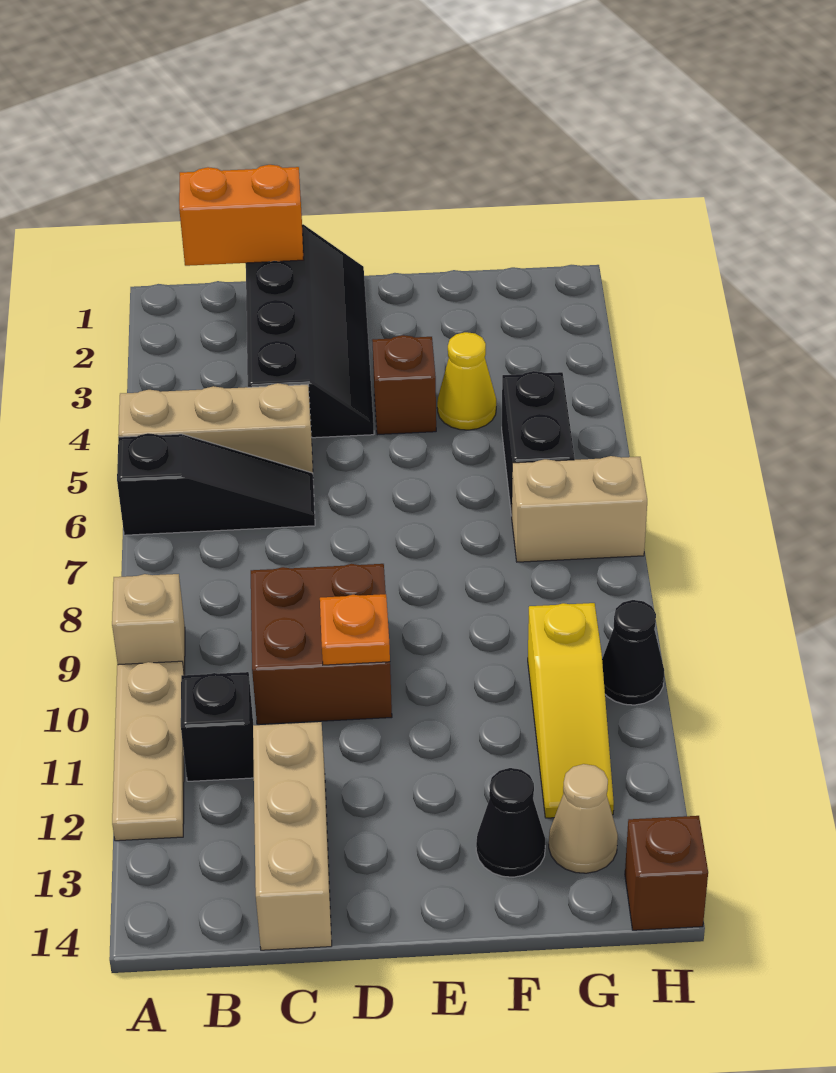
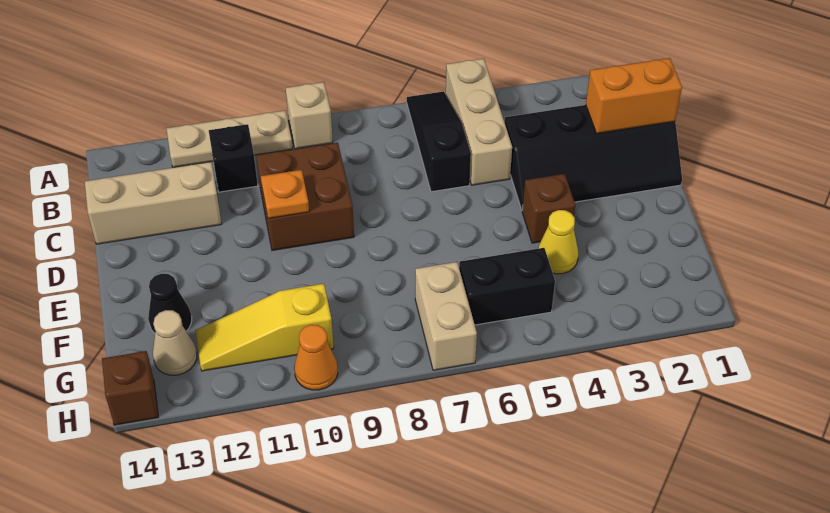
black 1x3 slope [117,433,315,535] -> black 1x3 slope turned to [407,91,471,192]
orange 1x2 brick [179,165,303,266] -> orange 1x2 brick turned to [586,58,682,133]
black 1x1 cone [602,600,664,705] -> orange 1x1 cone [294,325,338,390]

